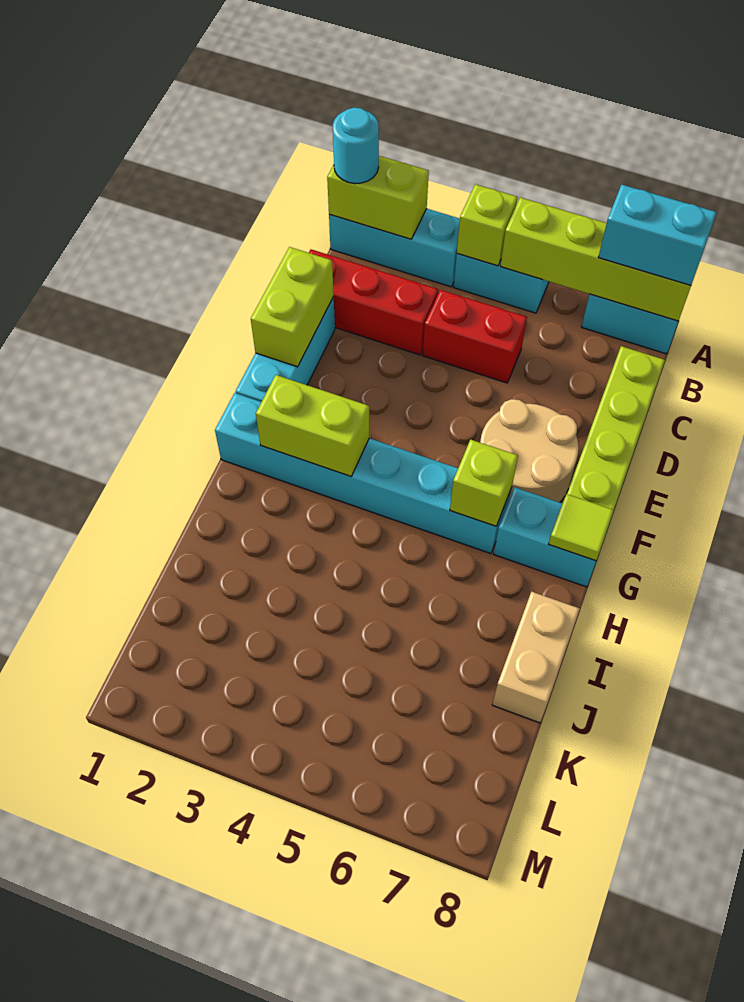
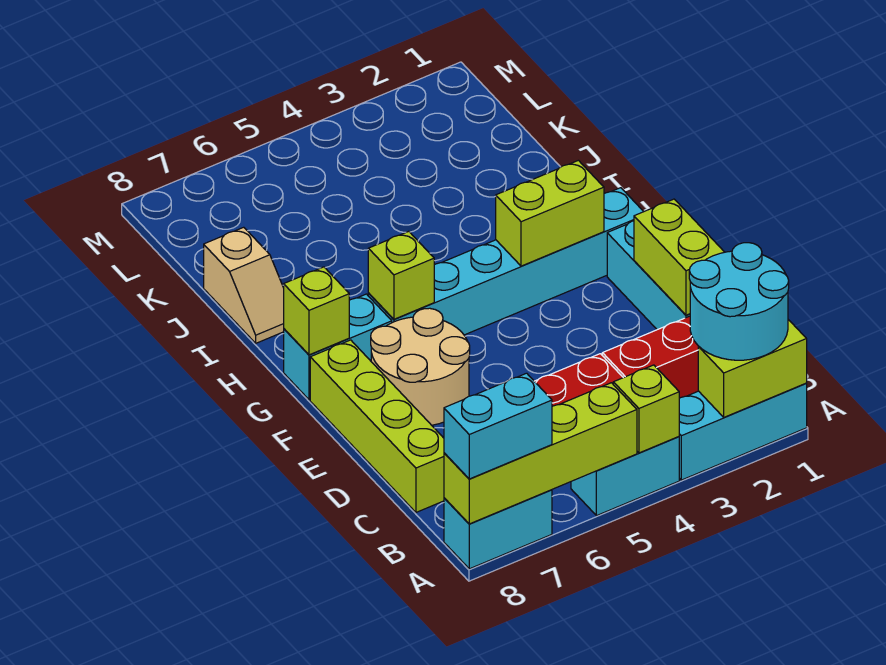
cyan 1x1 round brick [333,108,379,184] -> cyan 2x2 round brick [689,243,789,360]
lime 1x1 tile [549,494,614,561] -> lime 1x1 brick [284,267,349,355]
tan 1x2 brick [492,592,580,723] -> tan 1x2 slope [204,227,284,343]

